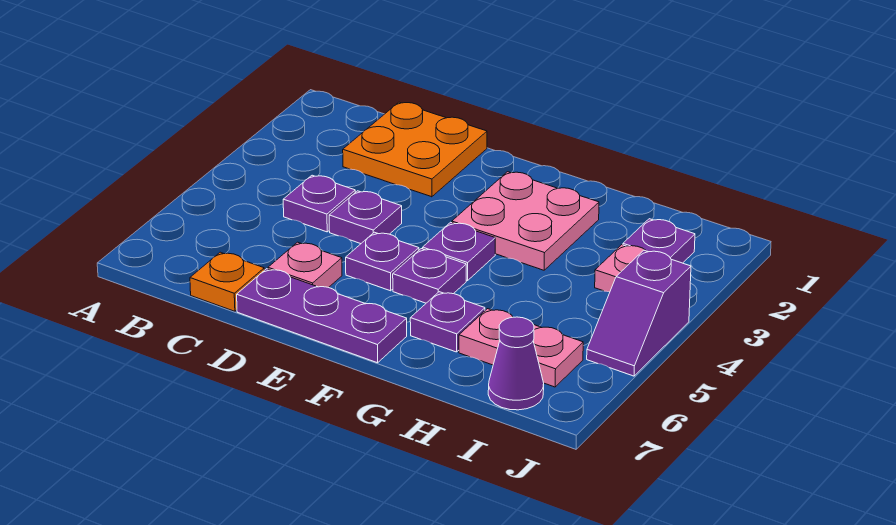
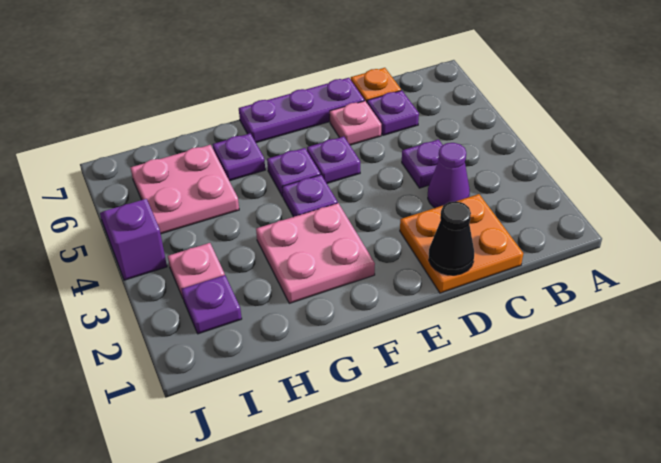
none -> black 1x1 cone [429,201,474,275]
purple 1x1 plate [329,191,402,244] -> purple 1x1 plate moved to [367,90,419,135]
pink 1x2 plate [459,309,583,387] -> pink 2x2 plate [130,145,239,234]
purple 1x1 cone [488,317,544,410] -> purple 1x1 cone moved to [428,143,470,208]

